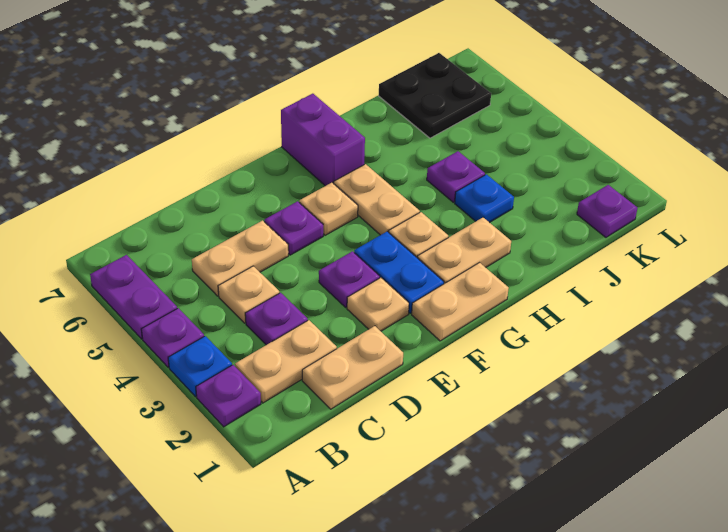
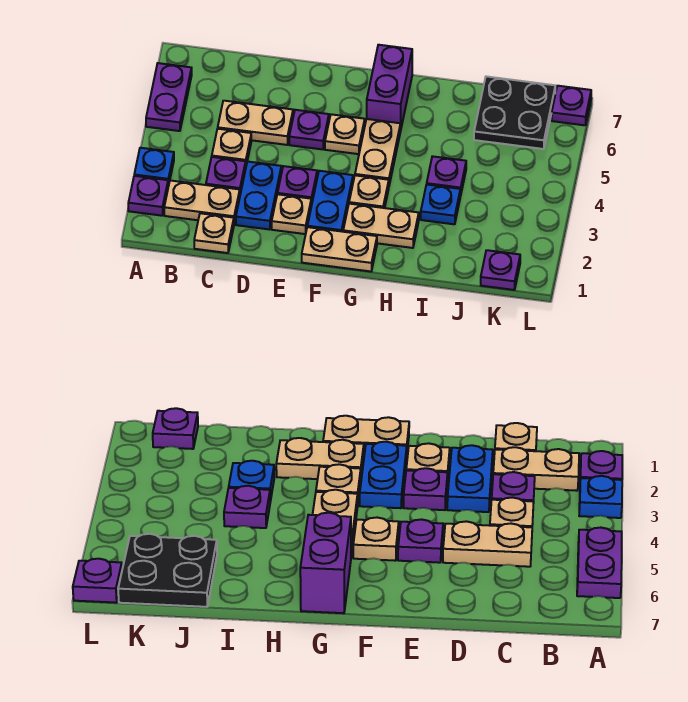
purple 1x1 plate [141,308,204,367] -> purple 1x1 plate moved to [552,86,591,125]
tan 1x2 plate [302,326,403,409] -> tan 1x1 plate [194,213,234,253]
none -> blue 1x2 plate [236,161,281,230]

